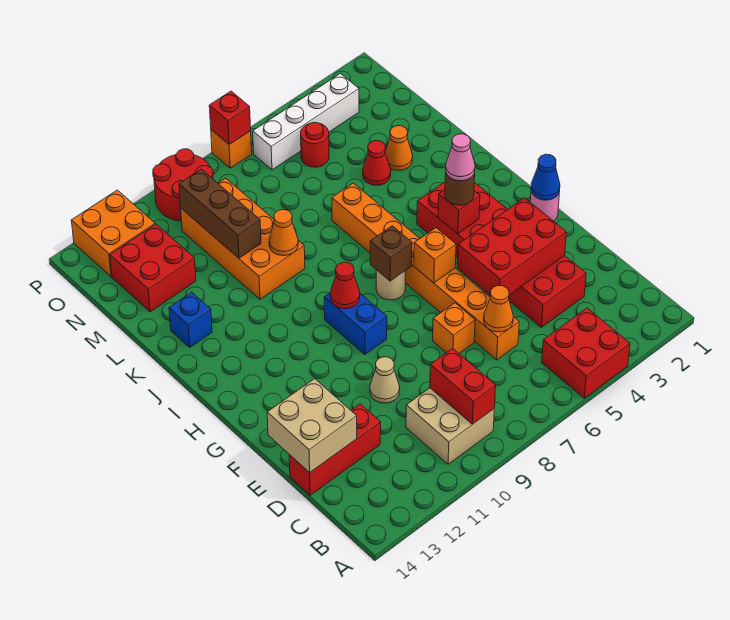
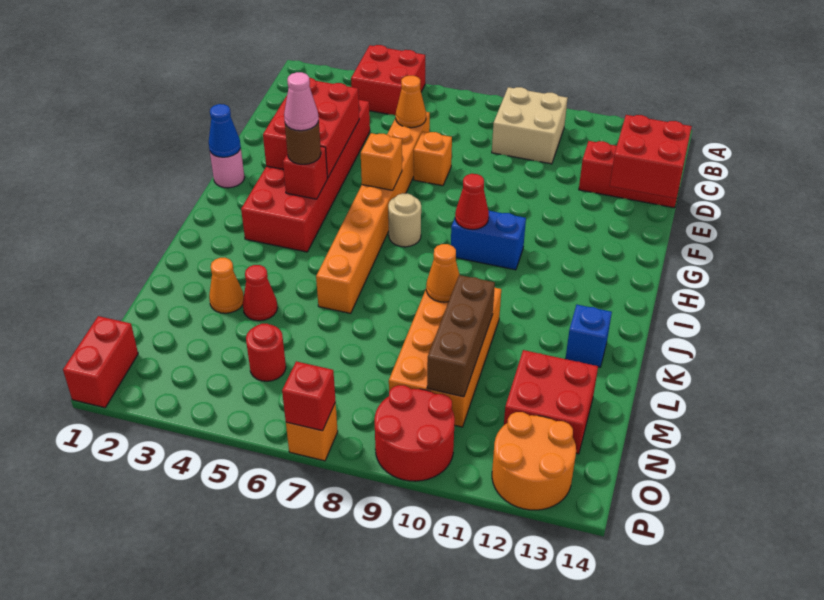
red 1x2 brick [430,348,496,424] -> red 1x2 brick moved to [63,316,138,408]
tan 2x2 brick [267,379,357,473] -> red 2x2 brick [610,115,692,198]
red 2x3 brick [457,198,566,295] -> red 2x3 brick turned to [263,78,359,178]
tan 1x1 cone [370,357,400,403] -> none
blue 1x2 brick [324,293,387,355] -> blue 1x2 brick turned to [451,211,526,270]
brown 1x1 brick [370,226,412,281] -> none
white 1x4 brick [253,73,359,170] -> none
orange 2x2 brick [71,190,155,277] -> orange 2x2 round brick [492,412,576,510]

